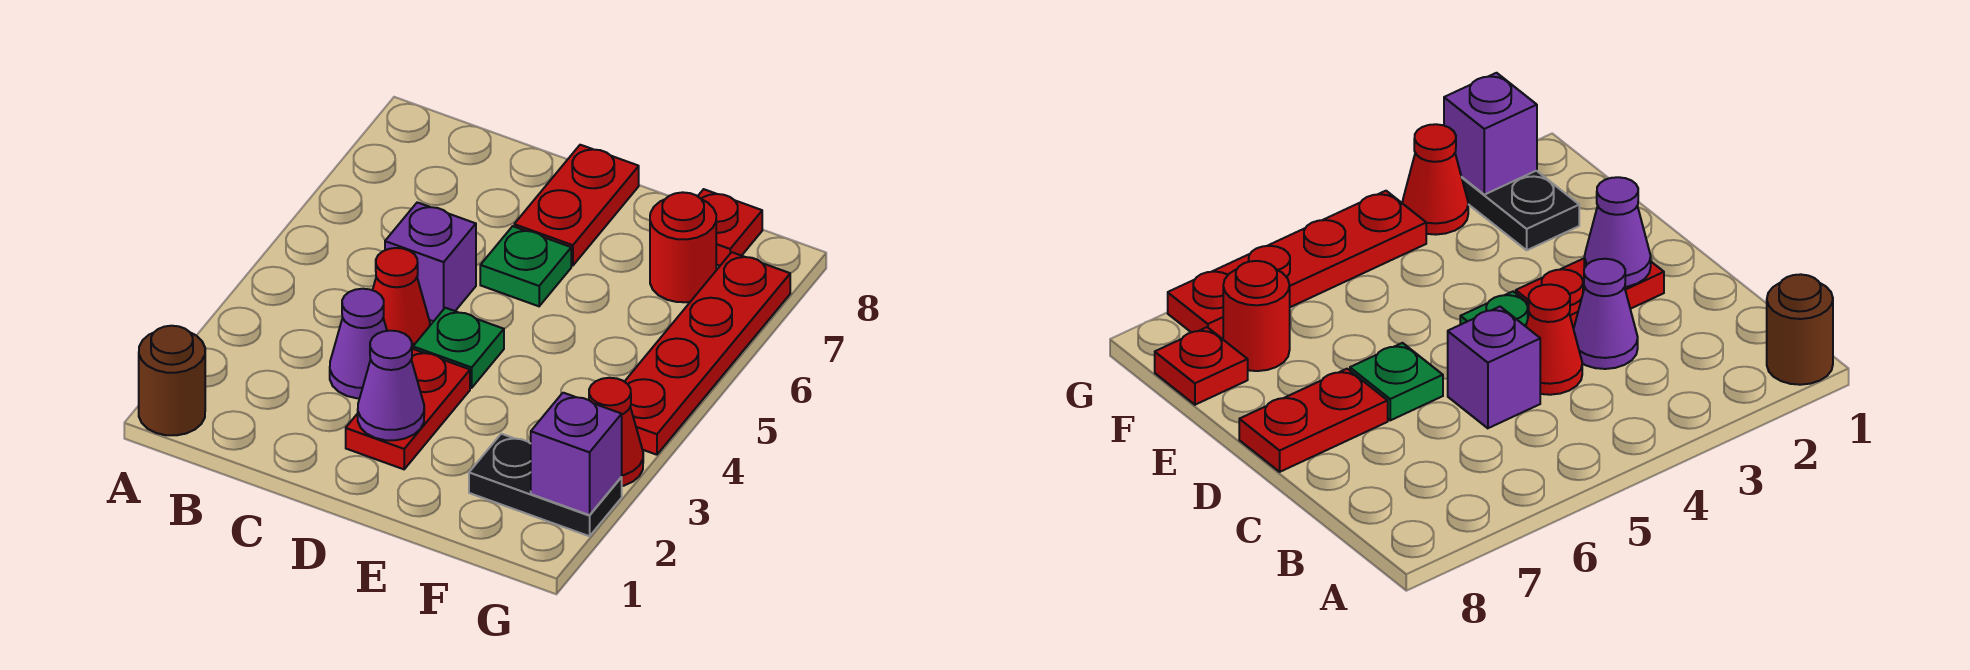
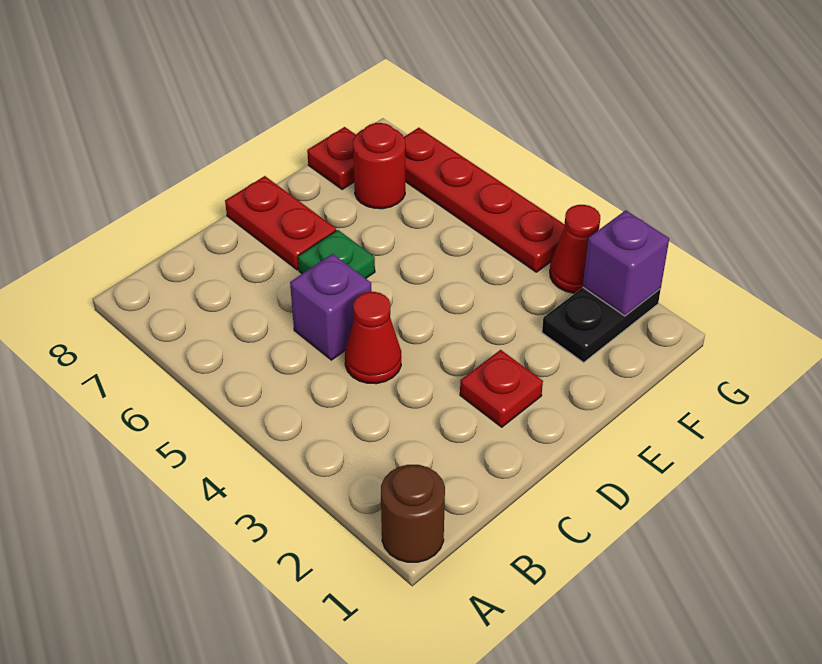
purple 1x1 cone [330,289,387,398] -> none
red 1x2 plate [346,349,470,469] -> red 1x1 plate [460,350,543,427]
purple 1x1 cone [358,331,424,440] -> none
green 1x1 plate [413,308,504,388] -> none

